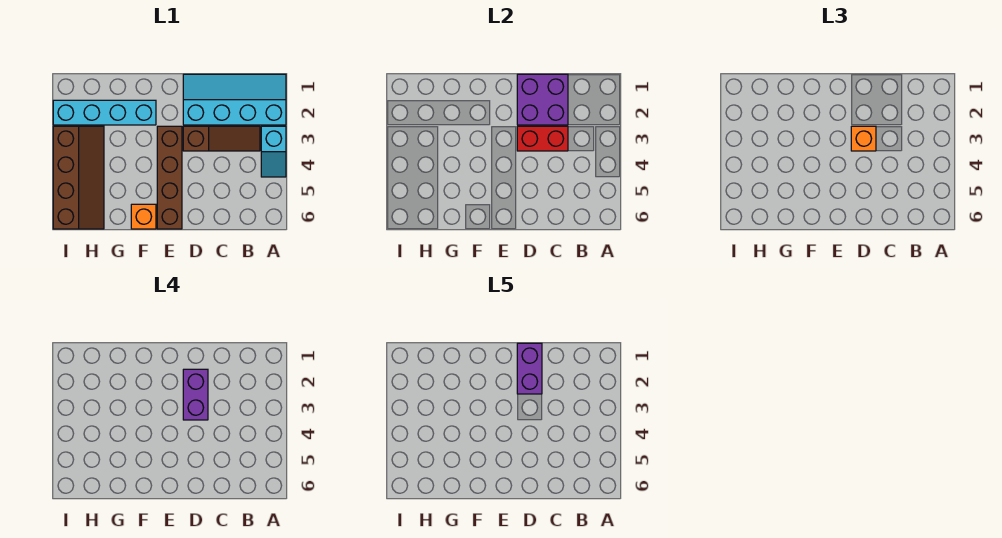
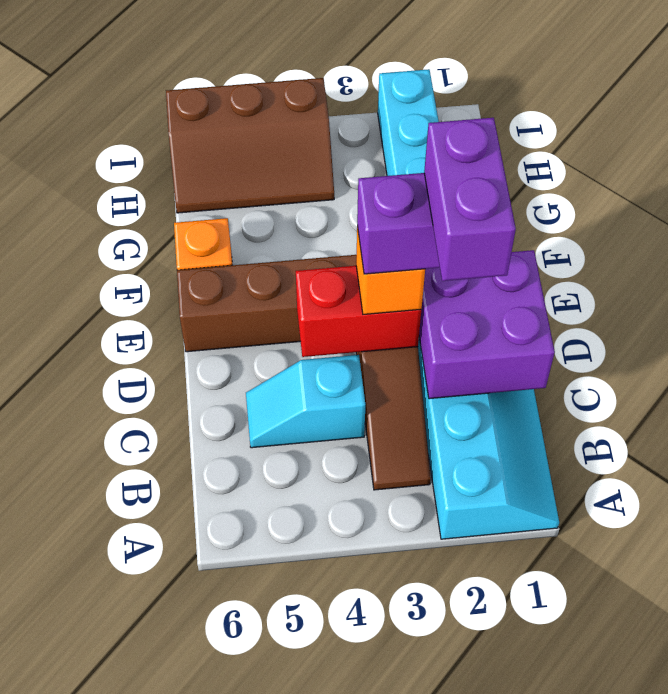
cyan 1x2 slope [261,126,286,177] -> cyan 1x2 slope moved to [246,355,365,448]
red 1x2 brick [517,126,568,151] -> red 1x2 brick turned to [296,266,421,357]
purple 1x2 brick [517,343,542,394] -> purple 1x2 brick turned to [424,118,516,281]
brown 2x4 slope [53,126,104,229] -> brown 2x3 slope [166,78,334,213]

